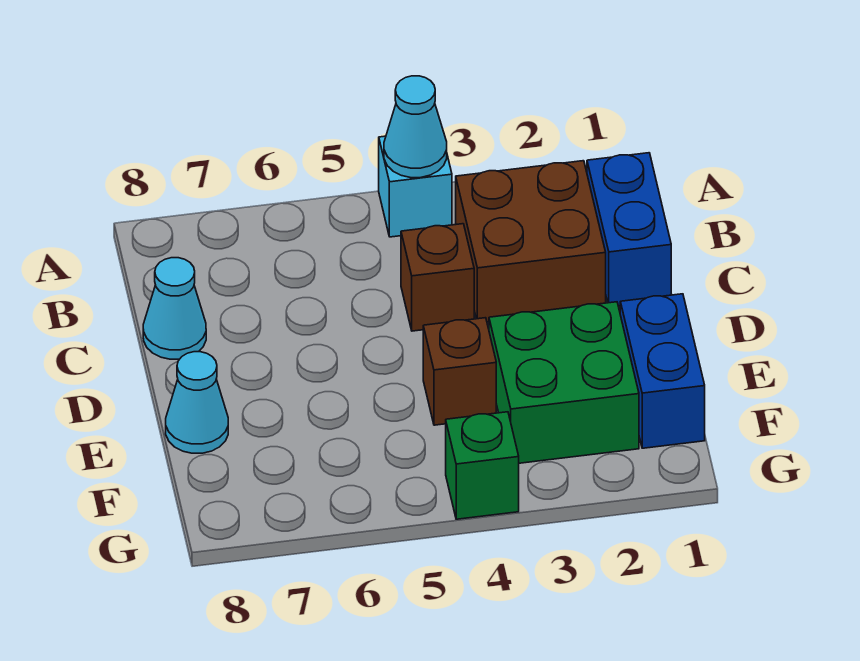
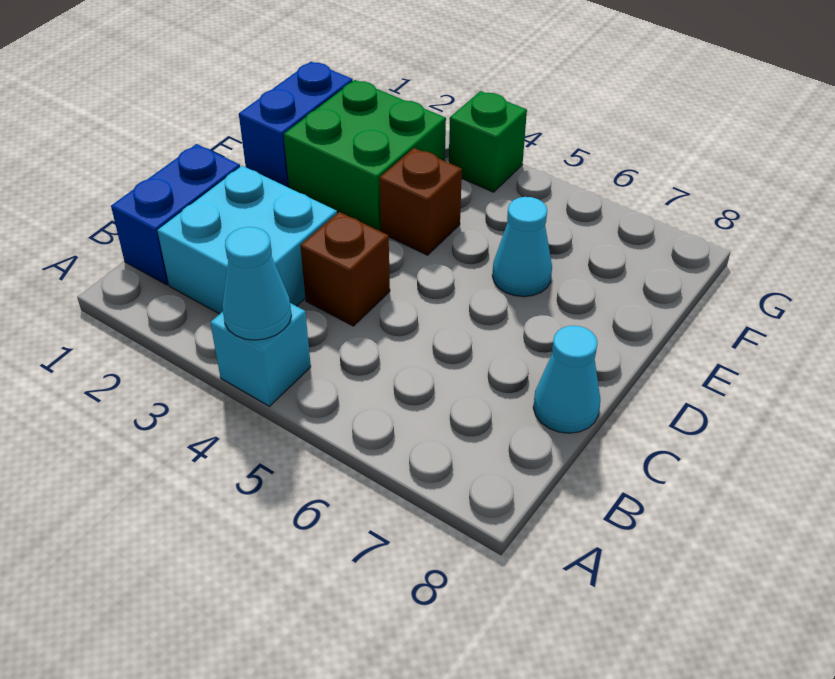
brown 2x2 brick [456,161,606,322] -> cyan 2x2 brick [157,166,337,314]
cyan 1x1 cone [166,352,228,453] -> cyan 1x1 cone moved to [492,197,552,297]

